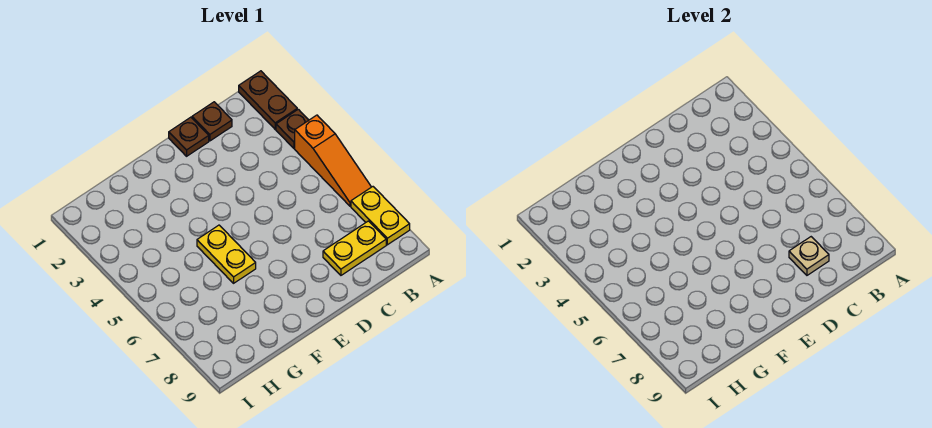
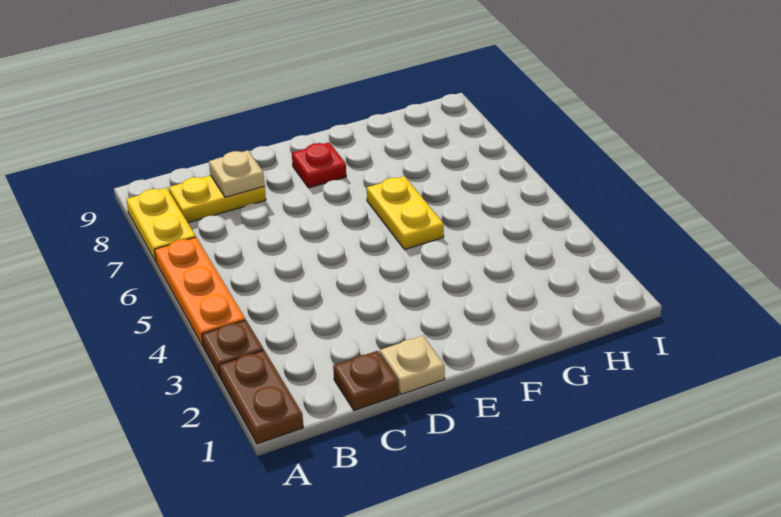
orange 1x3 slope [295,115,371,206] -> orange 1x3 plate [155,237,245,346]
brown 1x1 plate [169,117,209,156] -> tan 1x1 plate [380,336,445,394]
none -> red 1x1 plate [292,142,346,188]

